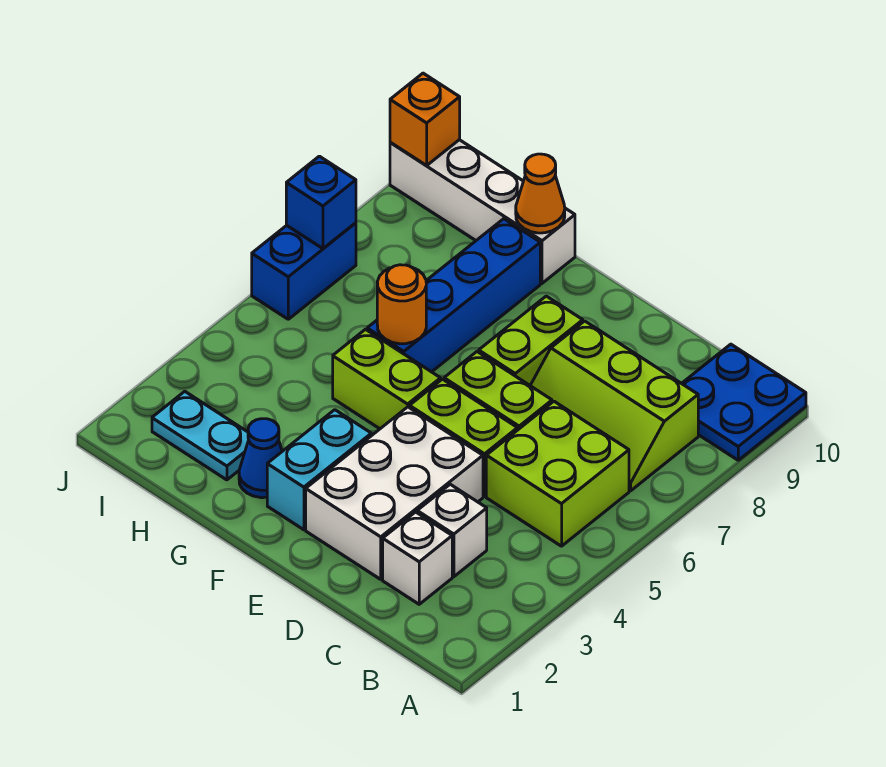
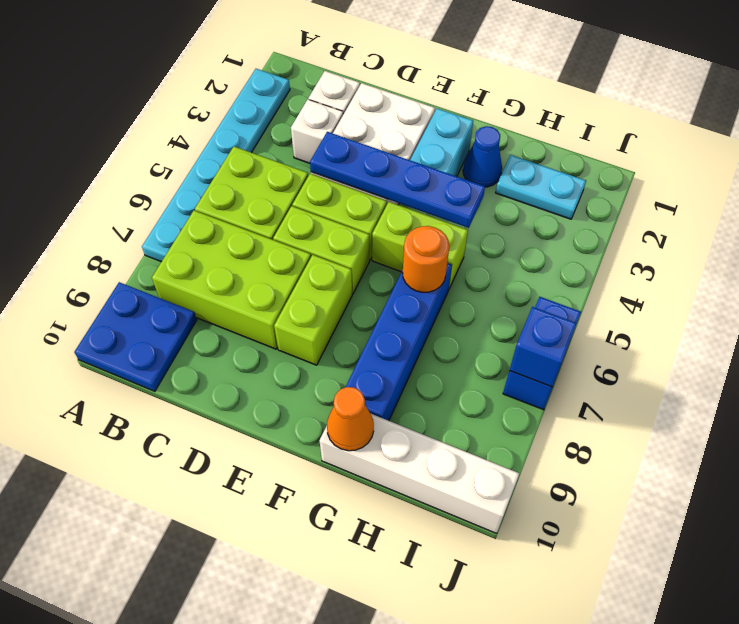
none -> cyan 1x6 plate [142,69,290,262]
lime 2x3 slope [530,321,698,491] -> lime 2x3 brick [152,211,311,349]
none -> blue 1x4 plate [310,132,485,228]
orange 1x1 brick [390,73,460,165] -> none

